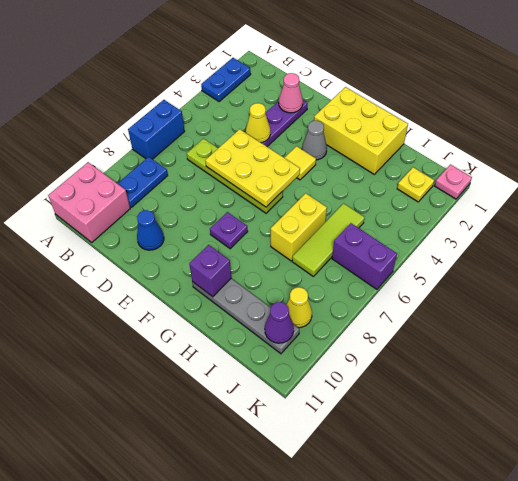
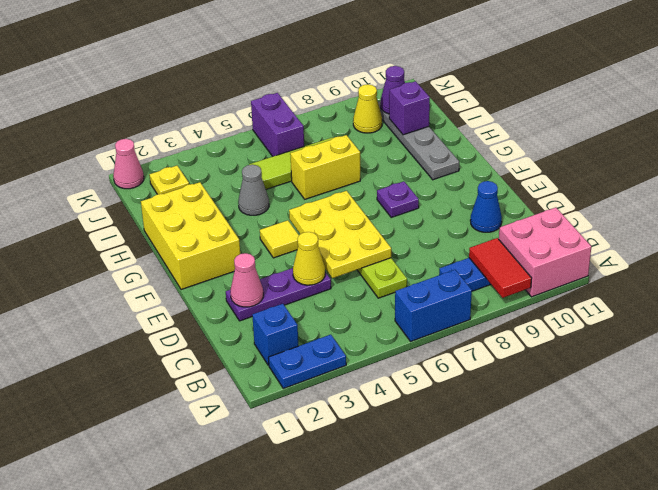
none -> red 1x2 tile [469,238,532,298]
none -> blue 1x1 brick [252,304,298,365]
grey 1x1 cone [302,121,327,160] -> grey 1x1 cone moved to [238,165,269,215]
purple 1x1 brick [189,245,231,297] -> purple 1x1 brick moved to [389,81,430,135]
pink 1x1 plate [435,165,472,199] -> pink 1x1 cone [113,139,144,189]

